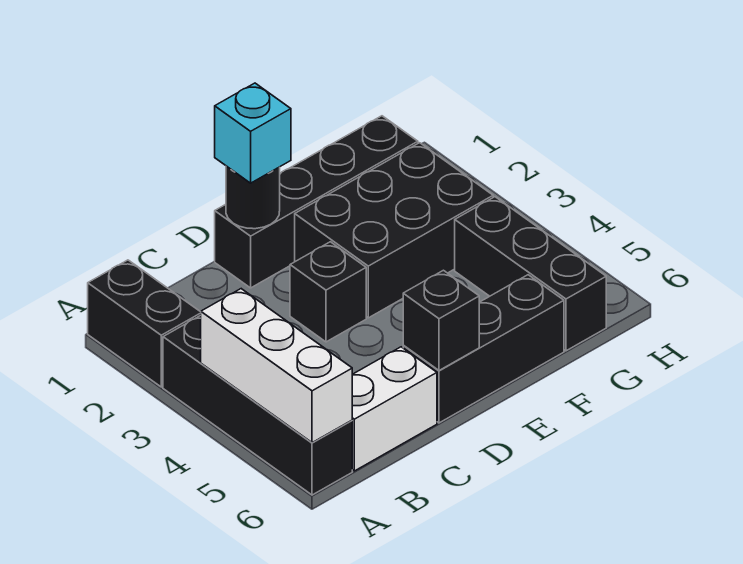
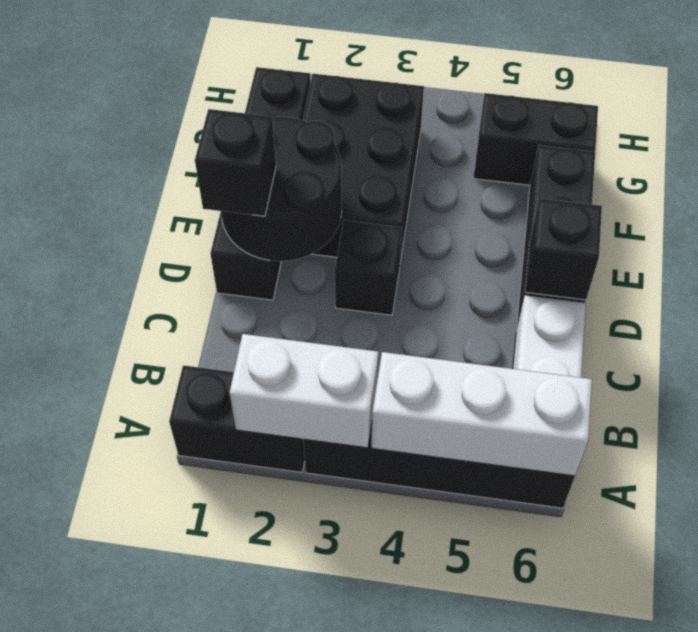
none -> white 1x2 brick [229,334,378,448]
black 1x1 round brick [226,166,280,229] -> black 2x2 round brick [221,113,342,261]
cyan 1x1 brick [215,83,291,183] -> black 1x1 brick [195,109,276,216]
black 1x3 brick [455,197,606,351] -> black 1x2 brick [473,93,598,185]

